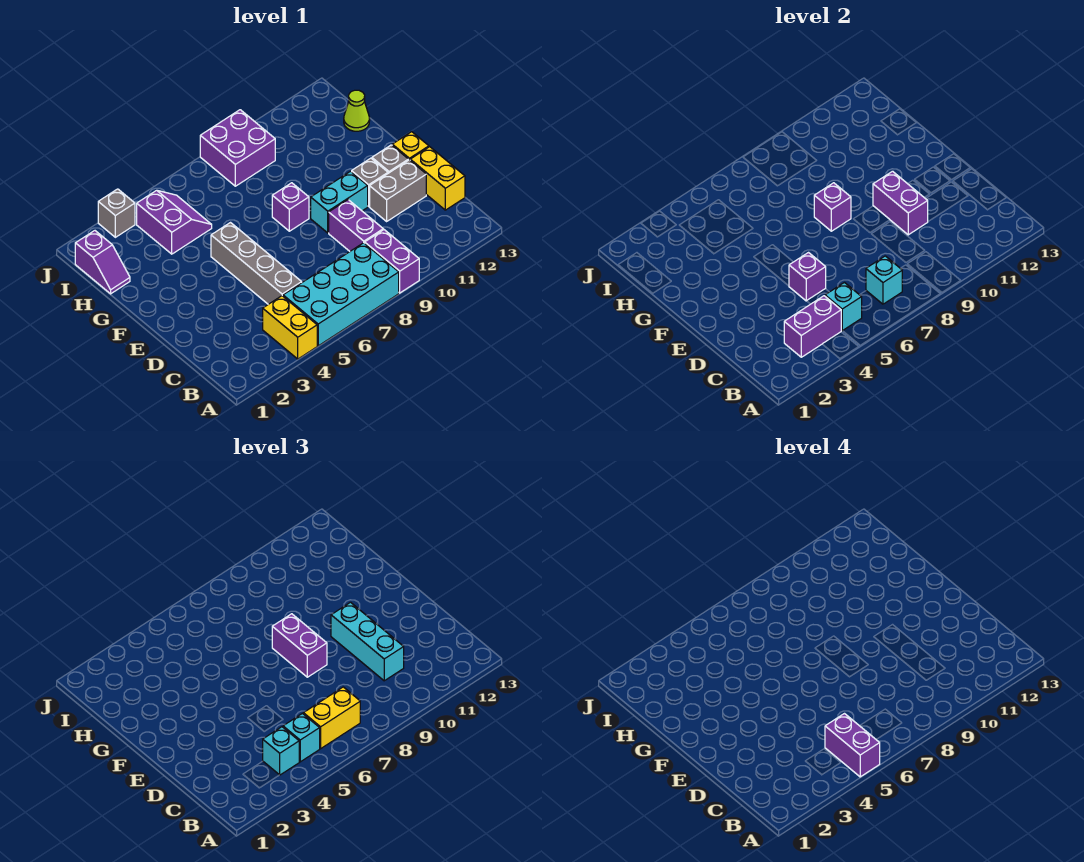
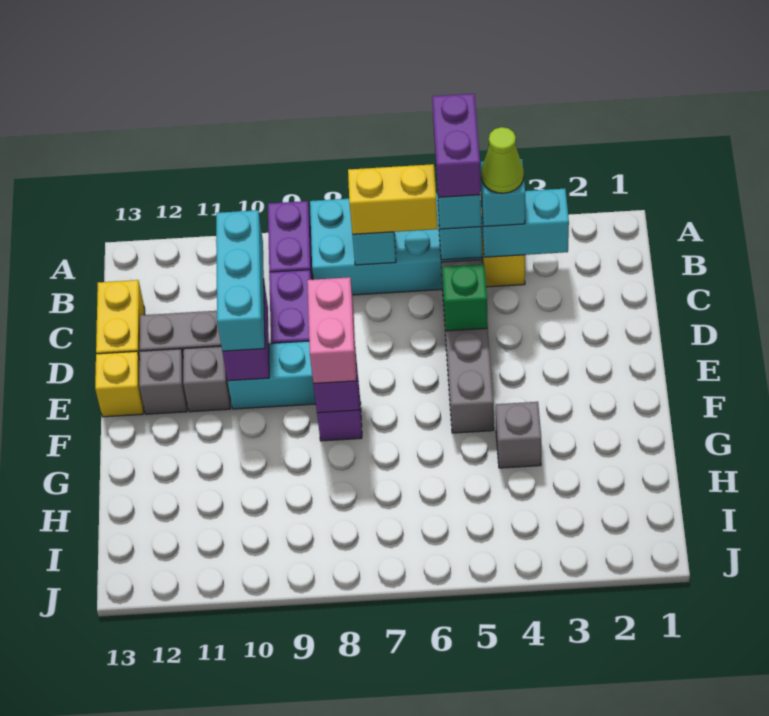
purple 1x2 brick [784,296,841,357] -> cyan 1x2 brick [481,189,569,257]
purple 1x1 brick [789,253,826,301] -> green 1x1 brick [442,264,488,331]
purple 1x2 brick [272,614,327,677] -> pink 1x2 brick [307,277,357,383]
purple 1x2 slope [75,231,130,294] -> none
purple 2x2 slope [137,190,212,254] -> none
lime 1x1 cone [344,90,370,131] -> lime 1x1 cone moved to [481,127,524,193]
purple 2x2 brick [200,110,275,186] -> none
grey 1x1 brick [98,189,135,237] -> grey 1x1 brick moved to [496,402,541,468]

